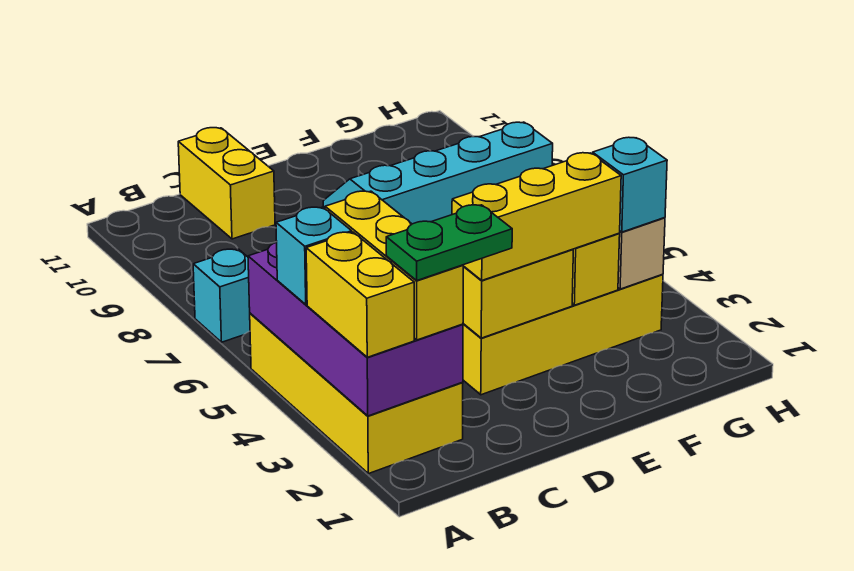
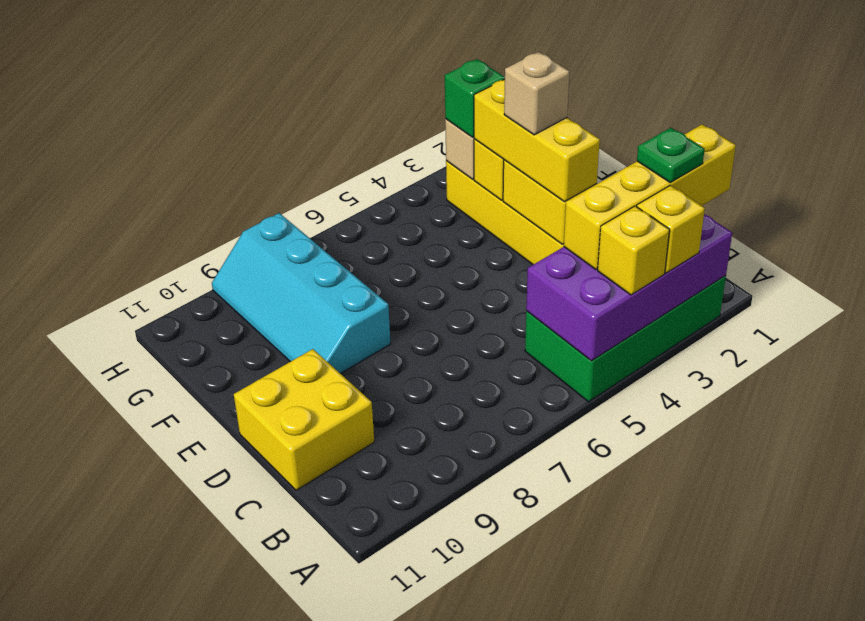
yellow 2x4 brick [250,313,463,474] -> green 2x4 brick [525,276,726,402]
yellow 1x2 brick [306,232,414,357] -> yellow 1x1 brick [637,185,705,273]
cyan 1x1 brick [276,207,352,305] -> yellow 1x1 brick [598,206,670,295]
cyan 1x1 brick [193,249,250,342] -> none
yellow 1x3 brick [325,191,463,340] -> yellow 1x4 brick [564,124,736,270]
green 1x2 plate [386,205,512,280] -> green 1x1 plate [637,128,705,182]
yellow 1x2 brick [178,128,275,239] -> yellow 2x2 brick [234,349,374,490]
none -> tan 1x1 brick [504,52,569,135]
cyan 1x1 brick [593,137,667,232] -> green 1x1 brick [445,59,505,137]

